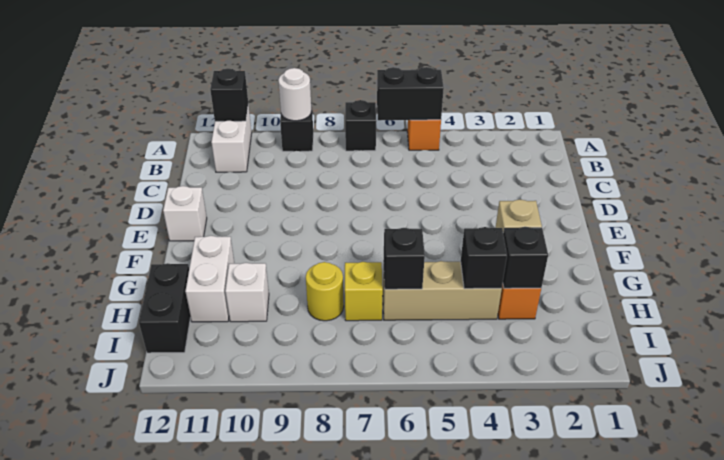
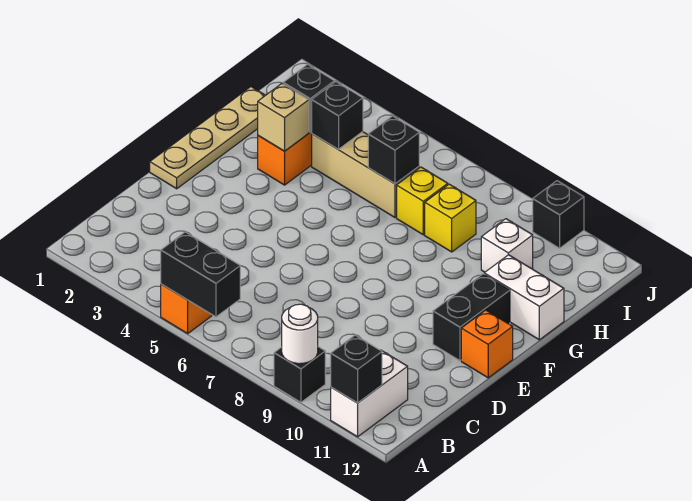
black 1x1 brick [345,100,376,151] -> black 1x1 brick moved to [533,181,584,248]
none -> tan 1x4 plate [150,87,265,189]
white 1x1 brick [163,186,207,241] -> orange 1x1 brick [461,310,513,378]
white 1x2 brick [185,236,234,322] -> white 1x2 brick turned to [484,255,564,340]
yellow 1x1 round brick [306,262,344,321] -> yellow 1x1 brick [425,184,476,252]
black 1x2 brick [139,263,191,353] -> black 1x2 brick moved to [433,274,510,361]

